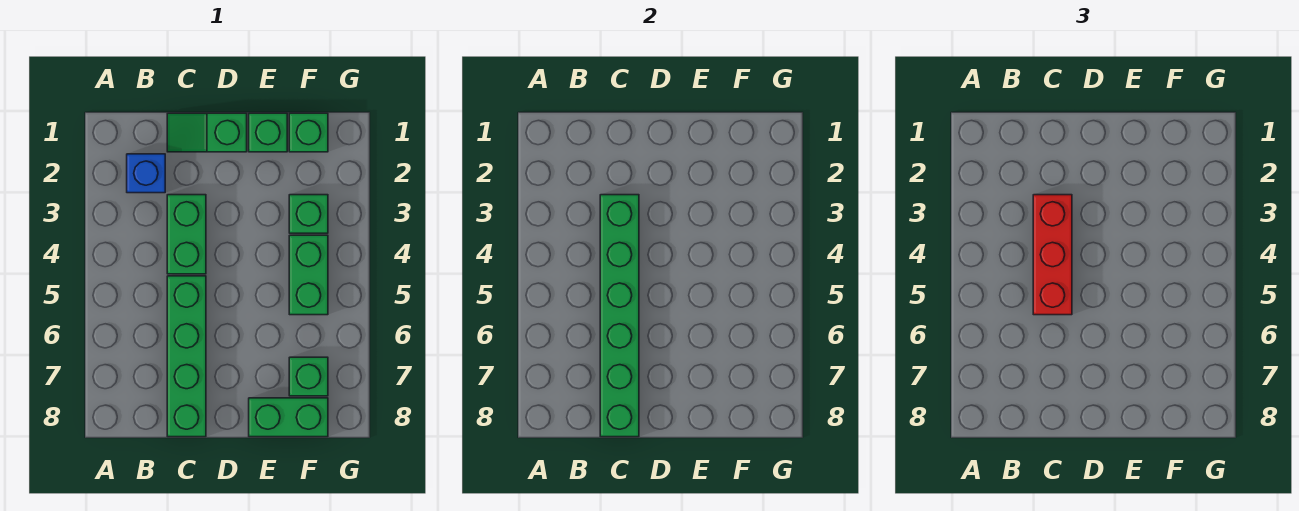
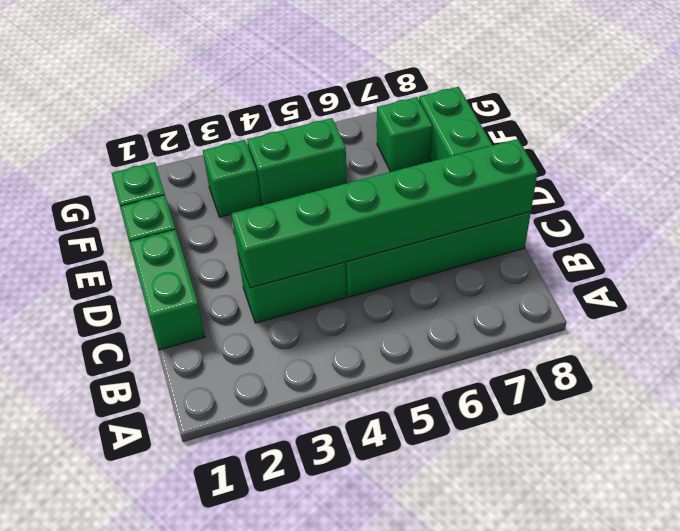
blue 1x1 brick [127,154,165,193] -> none
green 1x2 slope [167,113,247,152] -> green 1x2 brick [130,230,205,350]
red 1x3 brick [1033,195,1072,315] -> none

